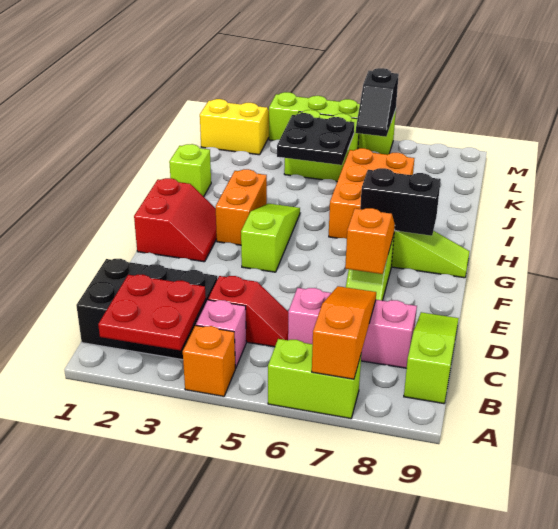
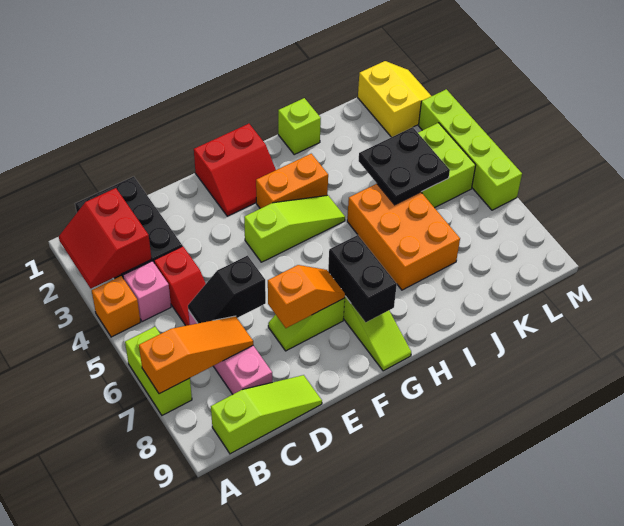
red 2x2 plate [98,275,206,350] -> red 2x2 slope [59,188,152,288]
orange 2x3 brick [329,148,414,239] -> orange 2x3 brick turned to [347,184,460,290]
black 1x2 slope [356,68,399,137] -> black 1x2 slope moved to [188,255,266,323]

